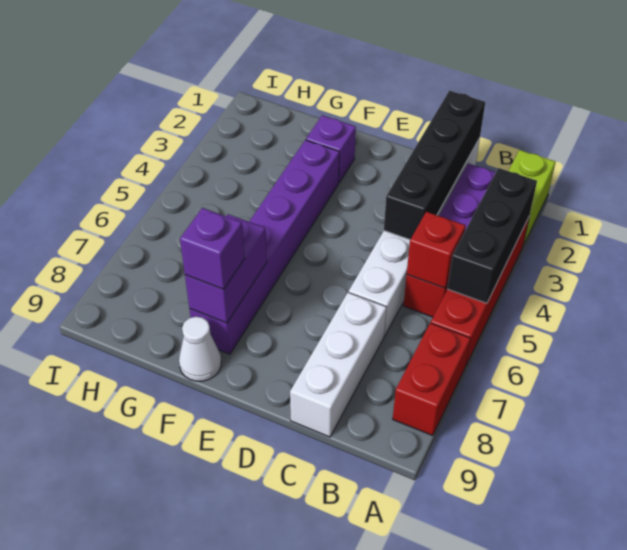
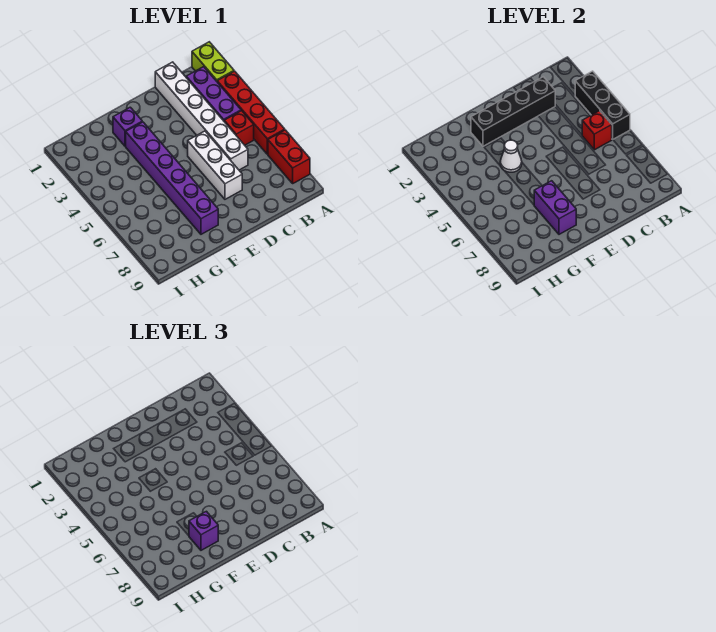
black 1x4 brick [384,91,485,240] -> black 1x4 brick turned to [471,77,555,146]
white 1x3 brick [290,292,386,437] -> white 1x3 brick moved to [188,131,242,199]
white 1x1 cone [179,317,221,381] -> white 1x1 cone moved to [500,140,522,172]

